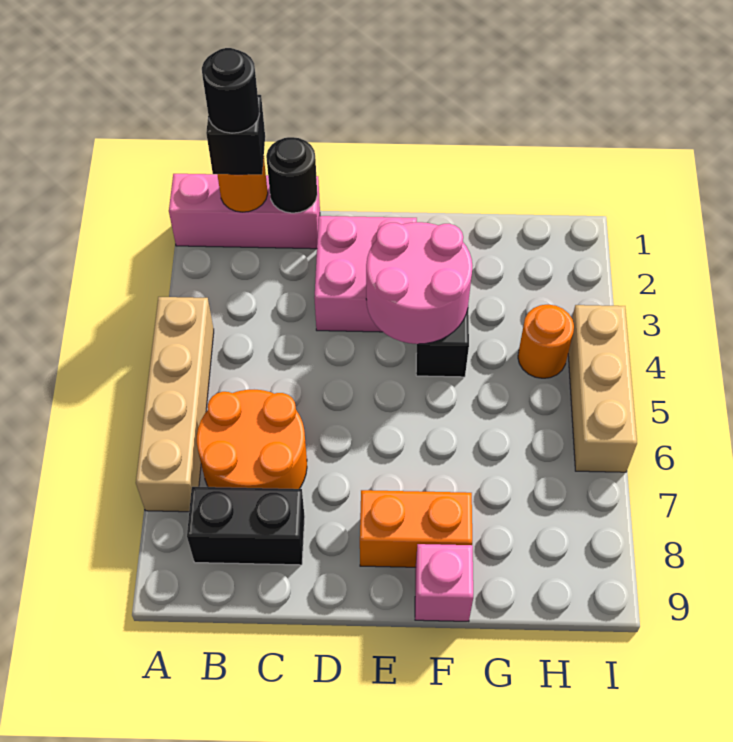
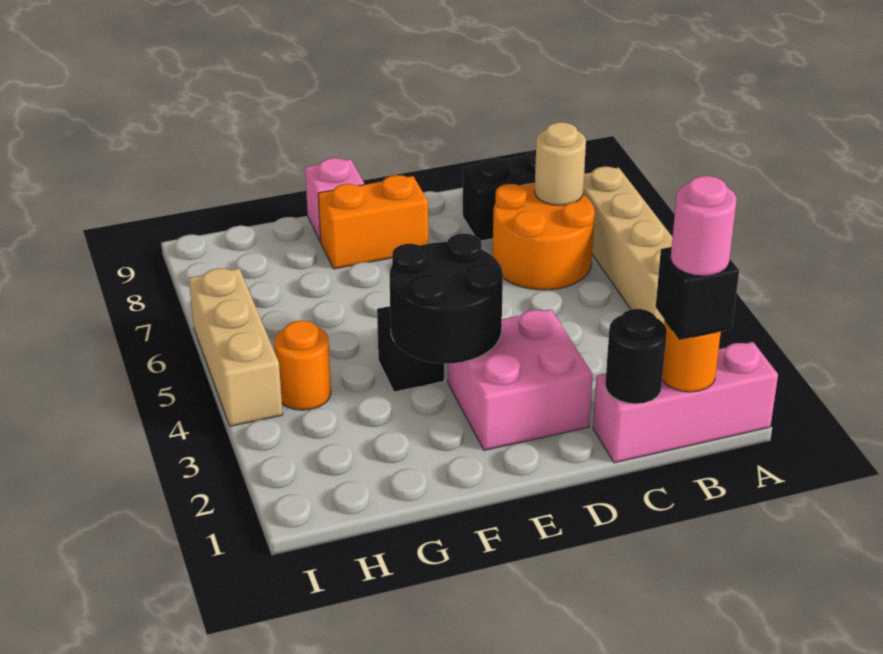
black 1x1 round brick [202,48,260,133] -> pink 1x1 round brick [671,176,736,276]
none -> tan 1x1 round brick [535,122,586,205]
pink 2x2 round brick [366,222,472,344] -> black 2x2 round brick [389,234,503,364]

